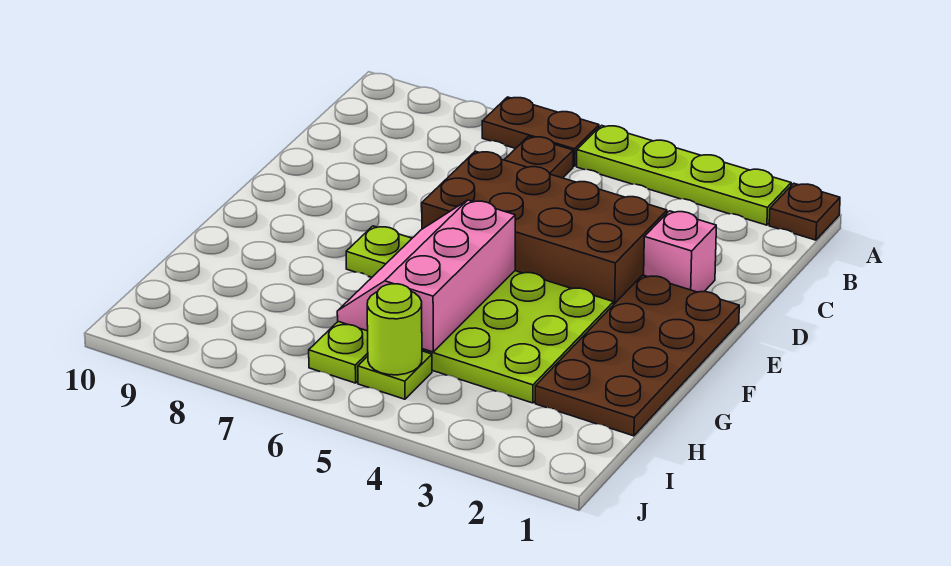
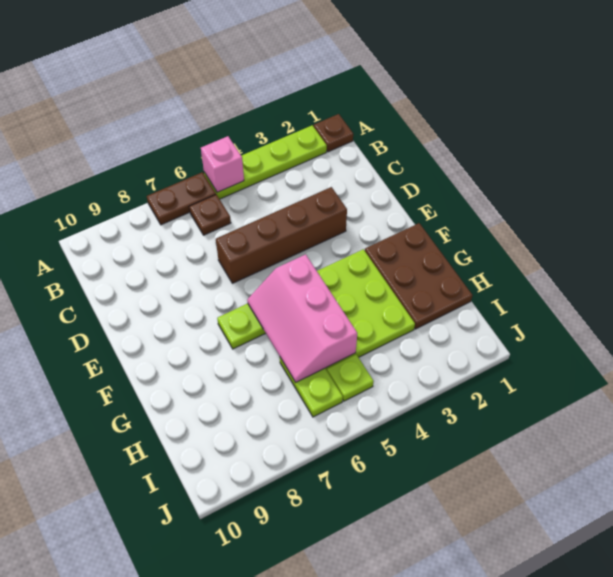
pink 1x1 brick [644,211,716,292] -> pink 1x1 brick moved to [201,136,244,192]
brown 2x4 brick [422,151,667,305] -> brown 1x4 brick [216,187,347,283]
brown 2x4 plate [535,275,739,436] -> brown 2x3 plate [365,223,472,329]
lime 1x1 round brick [367,284,422,375] -> none

